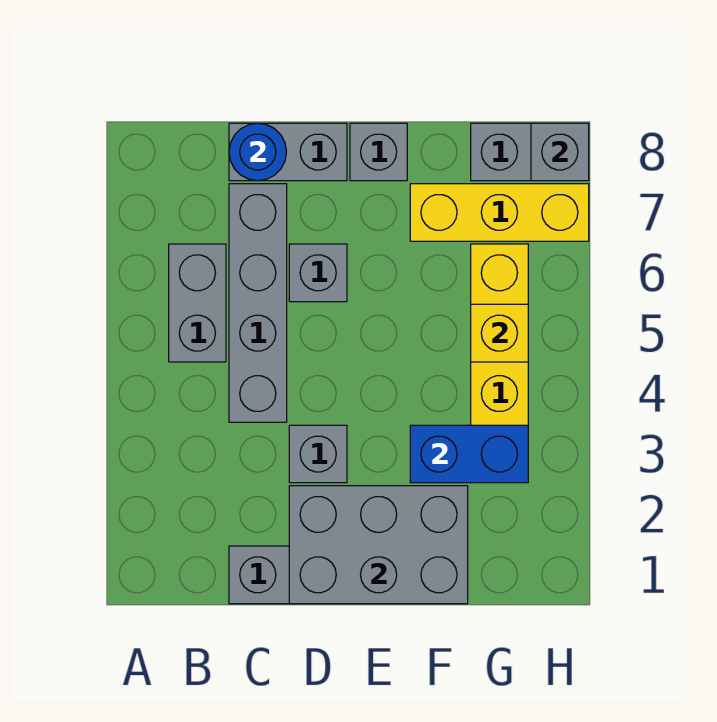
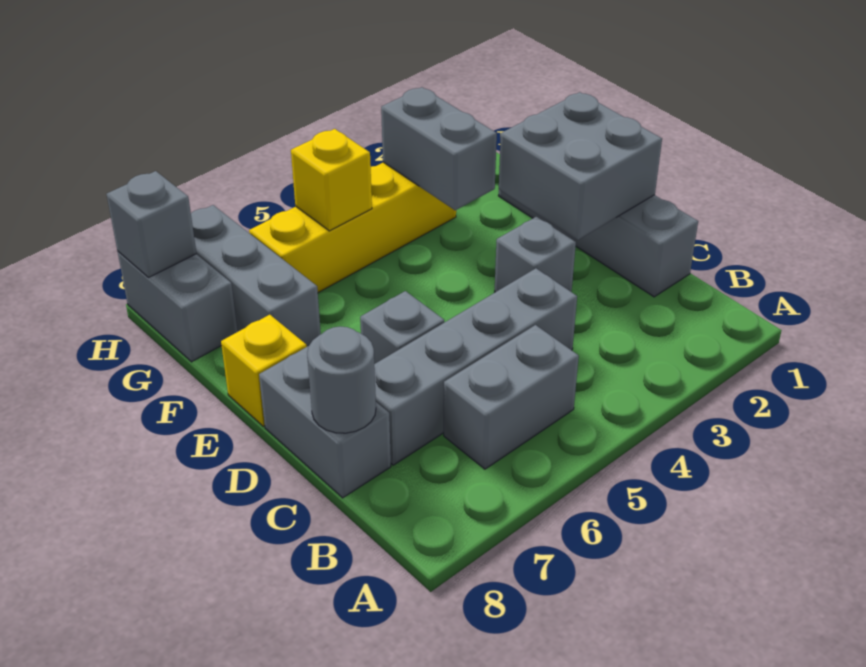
blue 1x1 round brick [229,123,286,181] -> grey 1x1 round brick [307,326,376,433]
grey 2x3 brick [289,486,468,604] -> grey 2x2 brick [499,92,662,240]
grey 1x1 brick [350,123,407,181] -> yellow 1x1 brick [221,315,307,426]
blue 1x2 brick [410,425,528,483] -> grey 1x2 brick [381,87,497,210]
yellow 1x3 brick [410,184,589,241] -> grey 1x3 brick [191,205,321,346]

